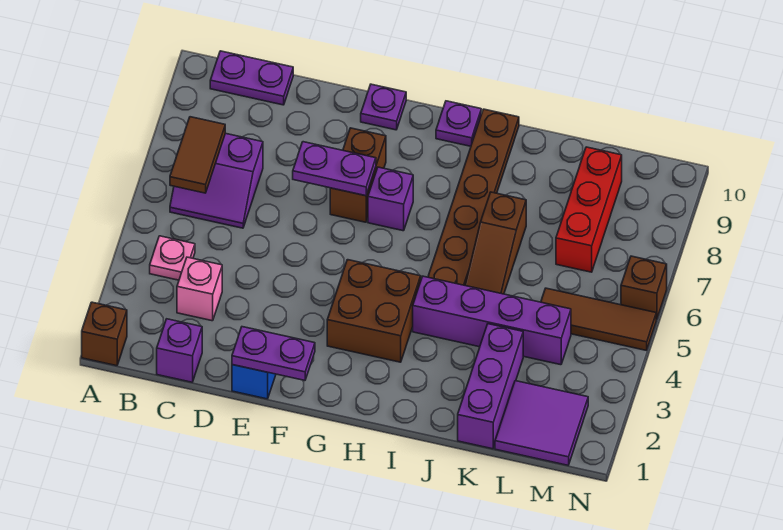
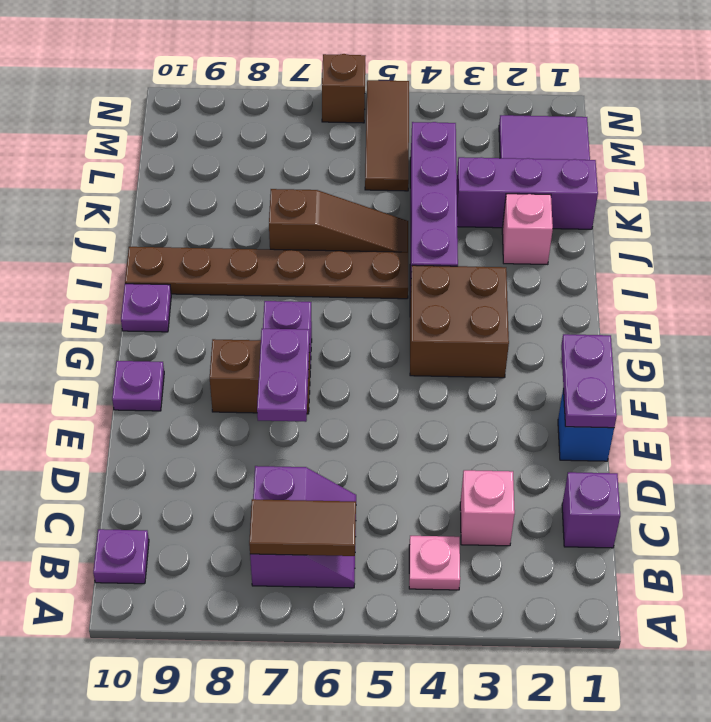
brown 1x1 brick [82,302,127,366] -> none
purple 1x2 plate [210,51,293,105] -> purple 1x1 plate [93,529,149,584]
none -> pink 1x1 brick [502,194,553,264]
red 1x3 brick [556,147,622,272] -> none

